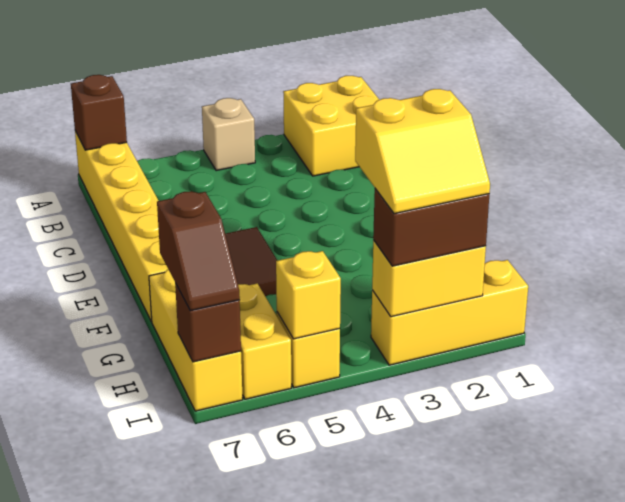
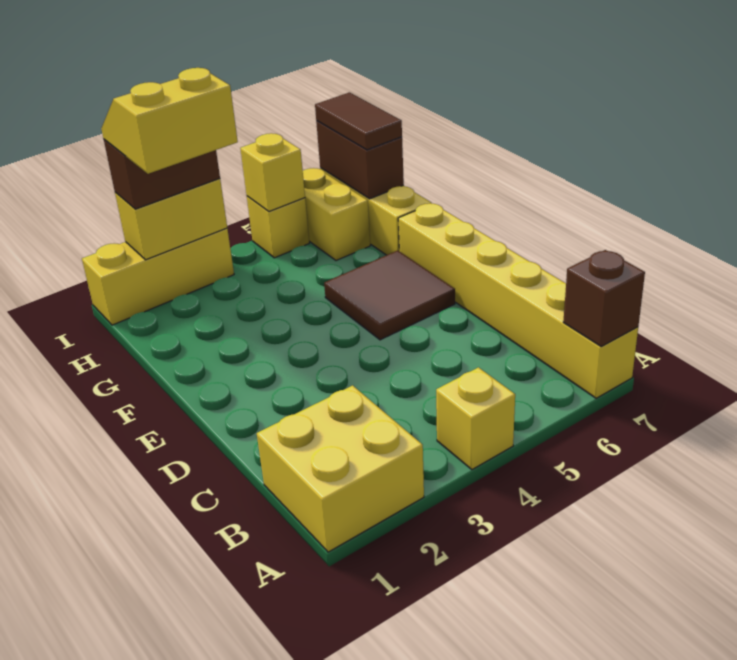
tan 1x1 brick [202,98,255,171] -> yellow 1x1 brick [436,367,515,470]
brown 1x2 slope [157,191,240,311] -> brown 1x2 tile [315,92,402,150]
brown 1x1 brick [175,283,241,362] -> brown 1x2 brick [316,121,404,199]

